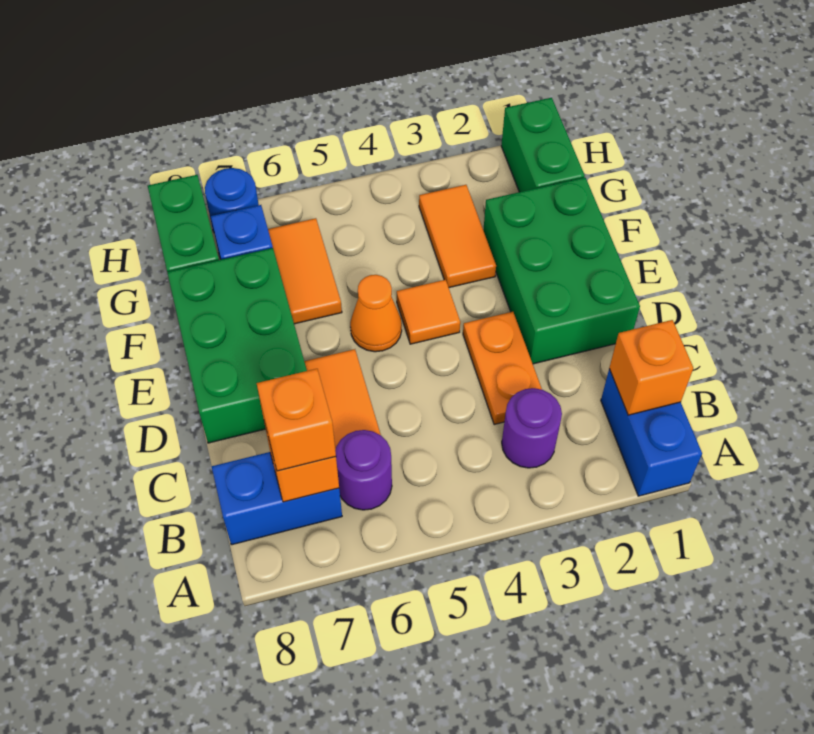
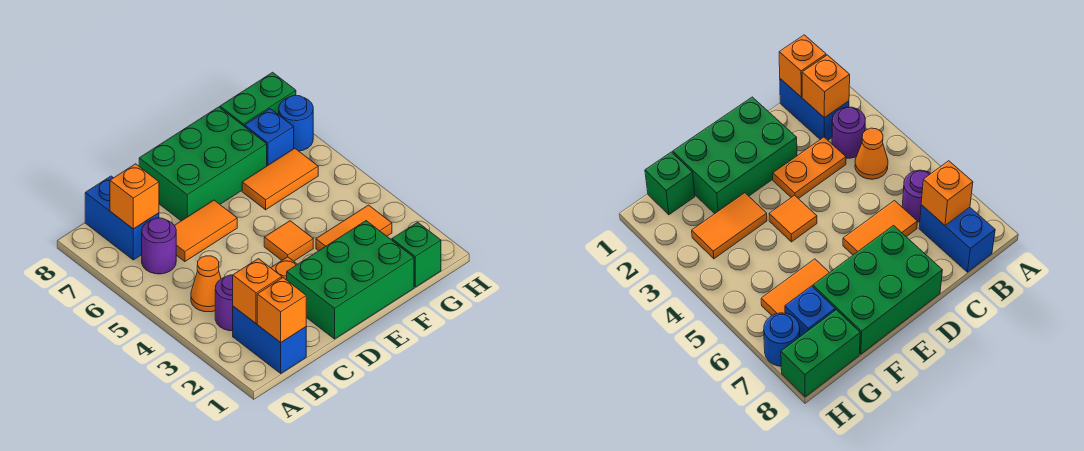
blue 1x2 brick [601,369,702,496] -> blue 1x2 brick turned to [233,306,306,373]
orange 1x1 brick [257,369,336,471] -> orange 1x1 brick moved to [233,259,282,324]
orange 1x1 cone [350,275,402,352] -> orange 1x1 cone moved to [191,256,221,312]
green 1x2 brick [501,98,585,192] -> green 1x1 brick [392,222,441,287]

